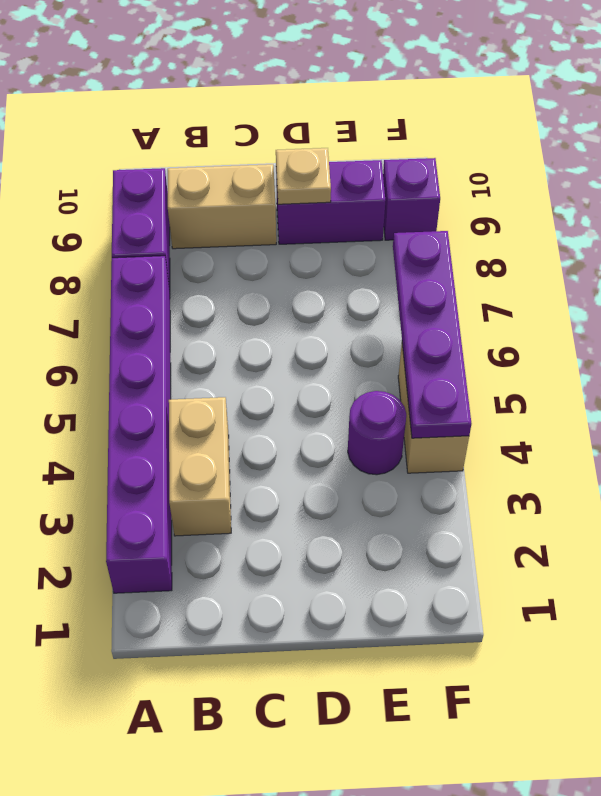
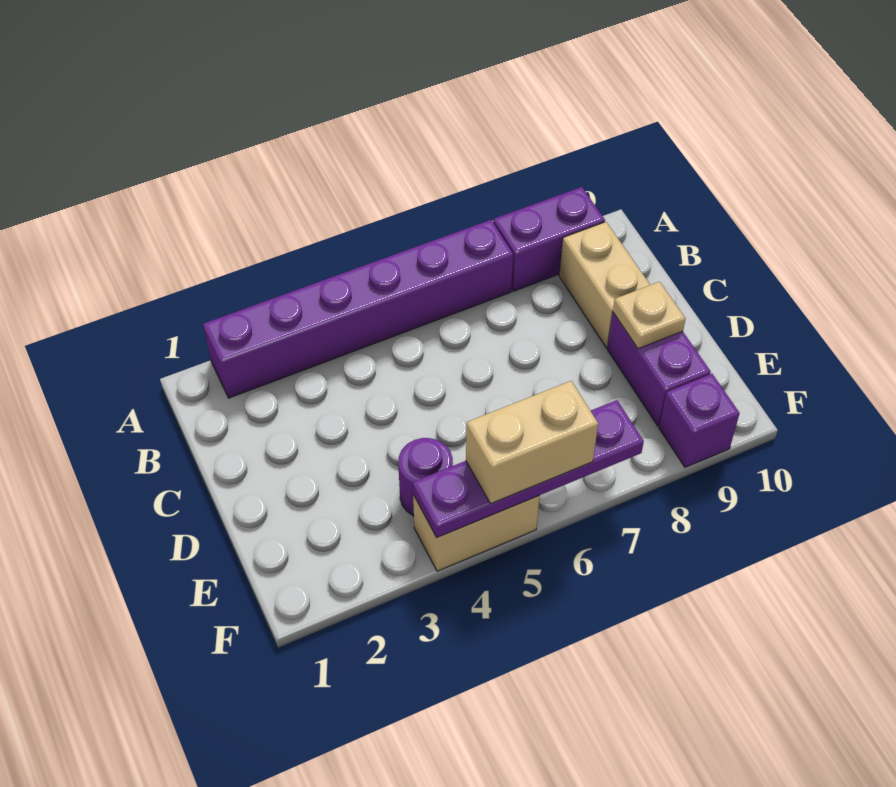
tan 1x2 brick [169,397,231,536] -> tan 1x2 brick moved to [466,381,598,504]

